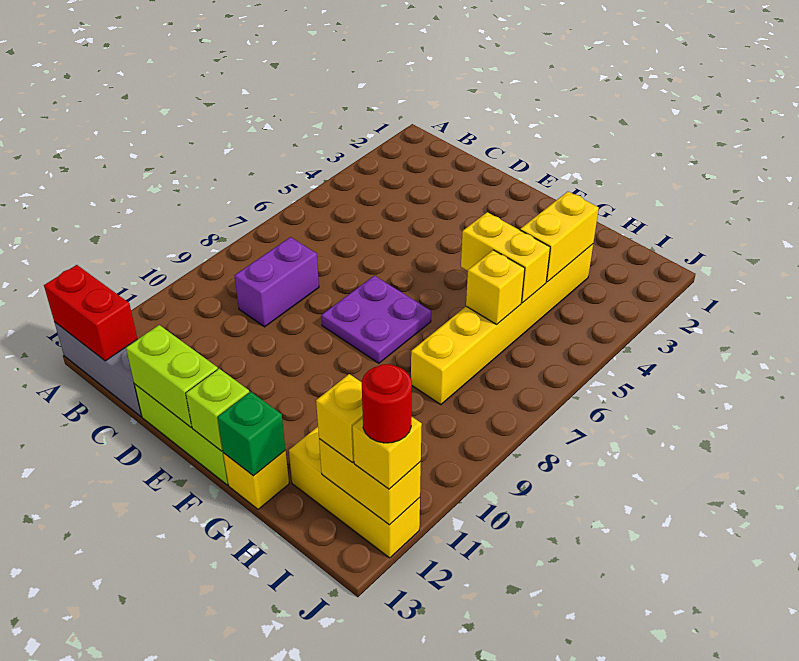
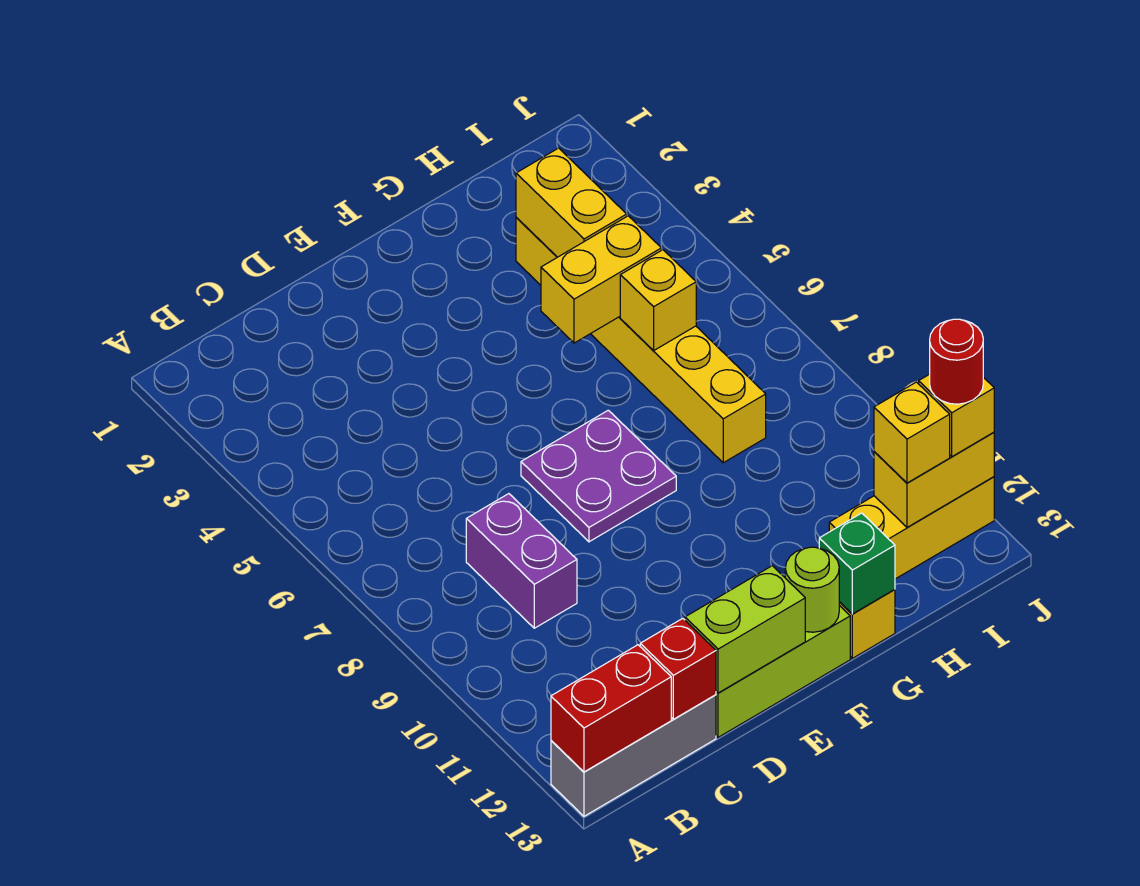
none -> red 1x1 brick [640,618,716,719]
lime 1x1 brick [186,369,249,451] -> lime 1x1 round brick [785,547,839,632]

